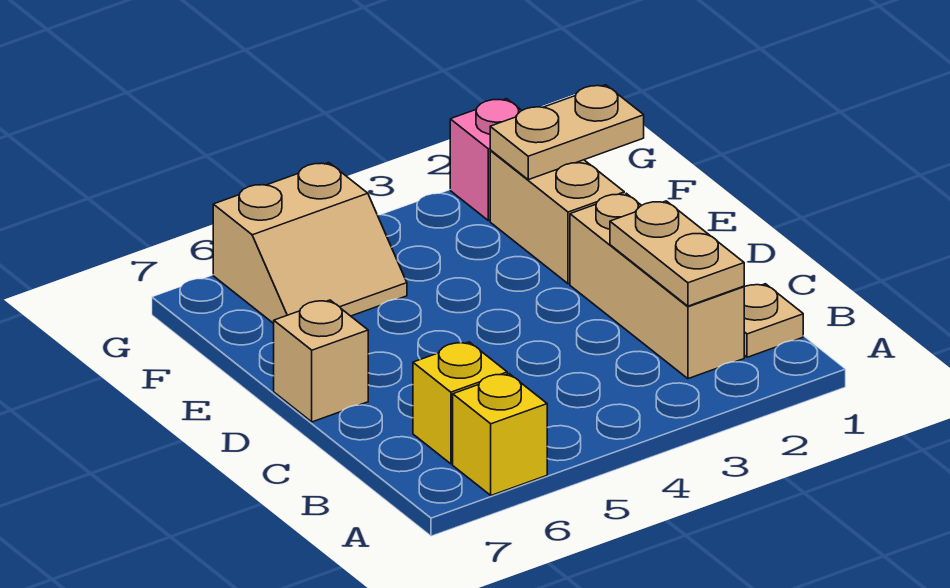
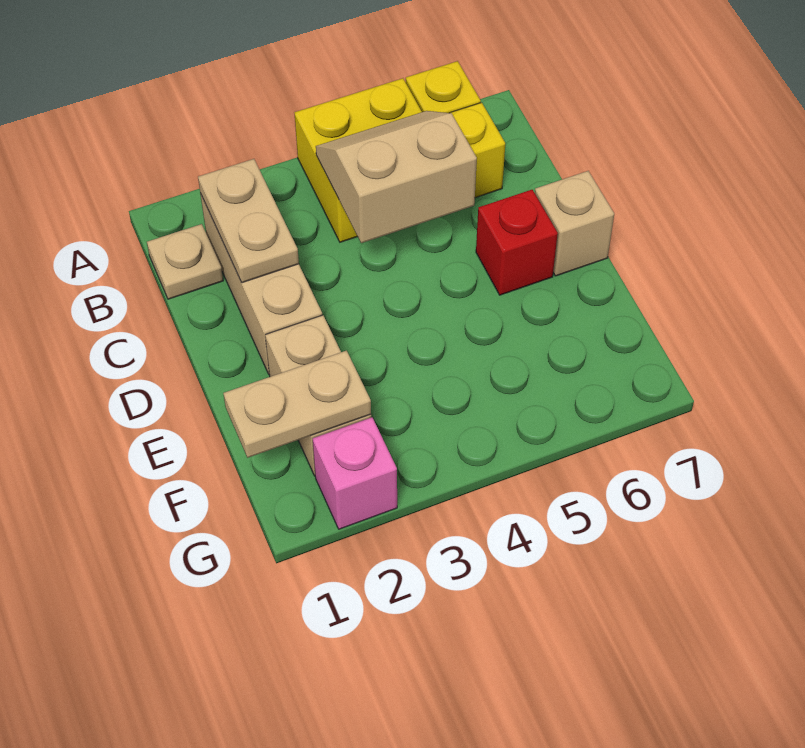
none -> yellow 2x2 brick [295,78,422,242]
none -> red 1x1 brick [476,190,558,295]
tan 2x2 slope [213,163,407,324] -> tan 2x2 slope moved to [316,111,477,243]

